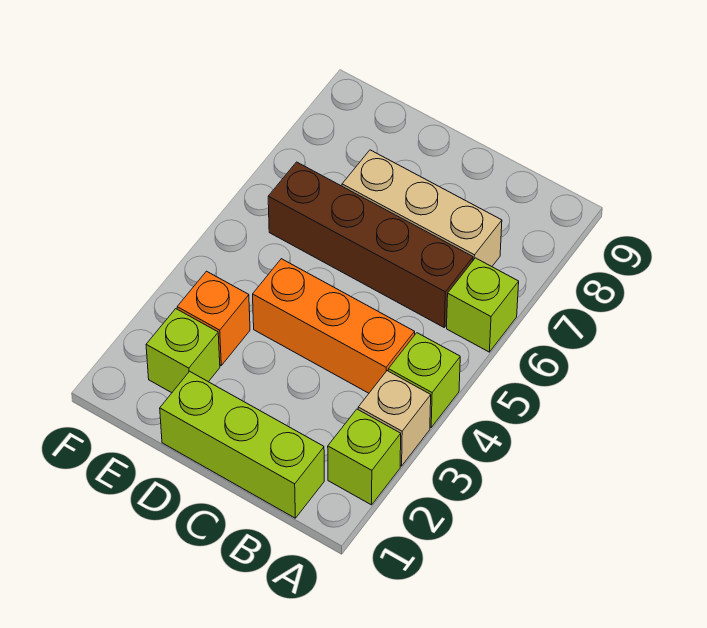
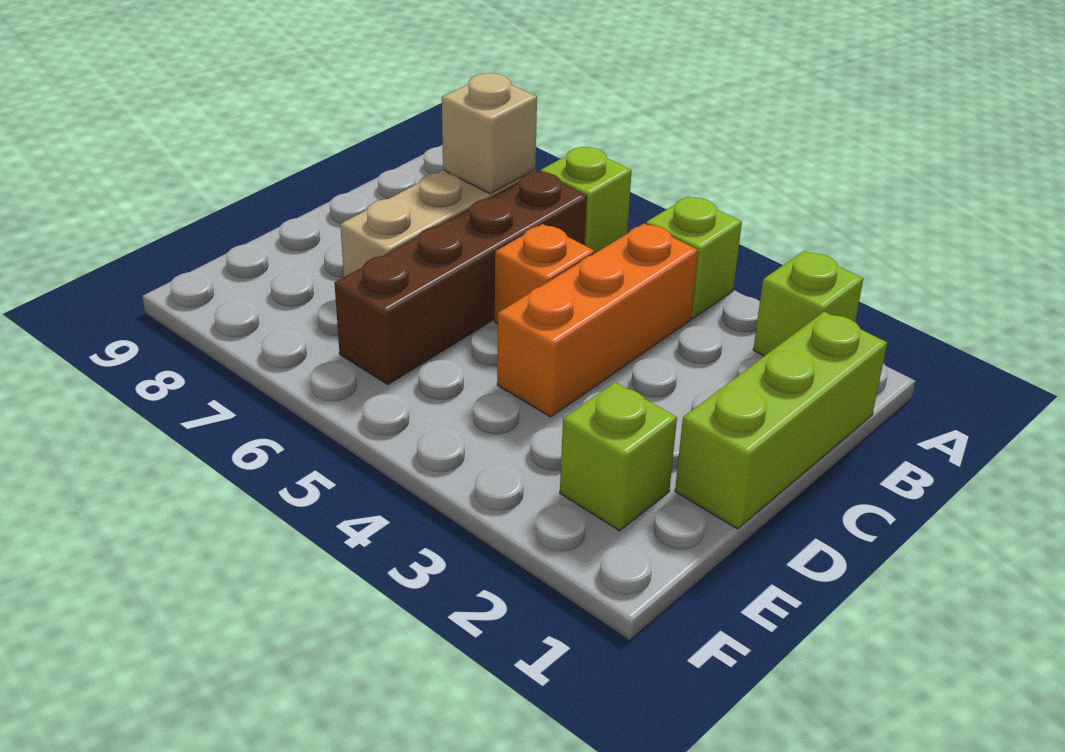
tan 1x1 brick [358,371,431,466] -> tan 1x1 brick moved to [442,73,537,194]
orange 1x1 brick [177,271,250,365] -> orange 1x1 brick moved to [495,224,594,324]

